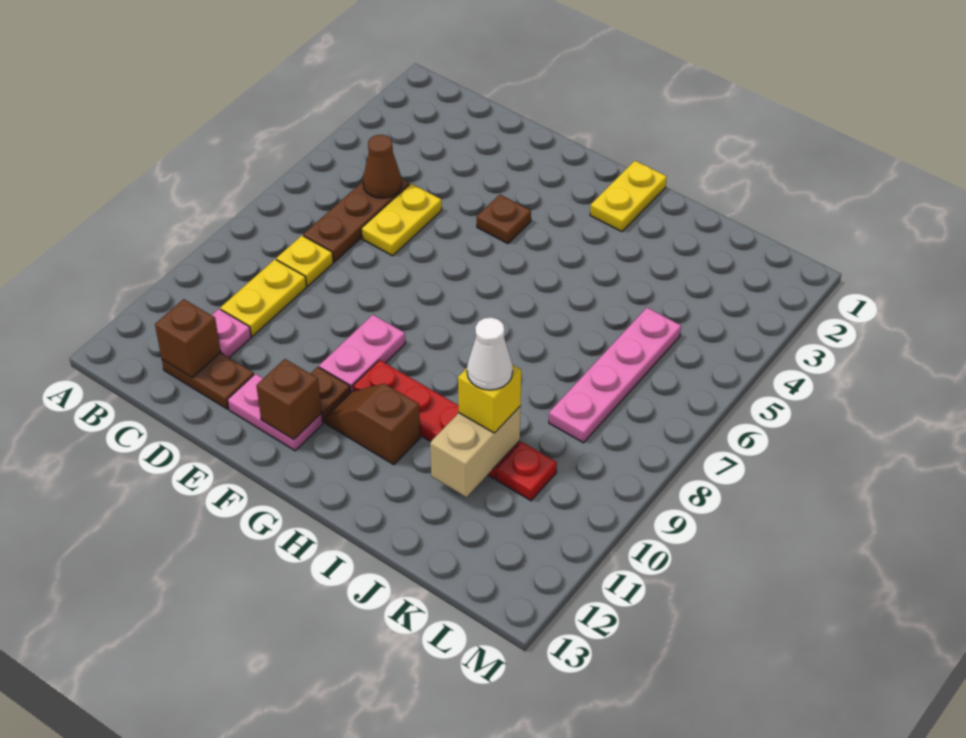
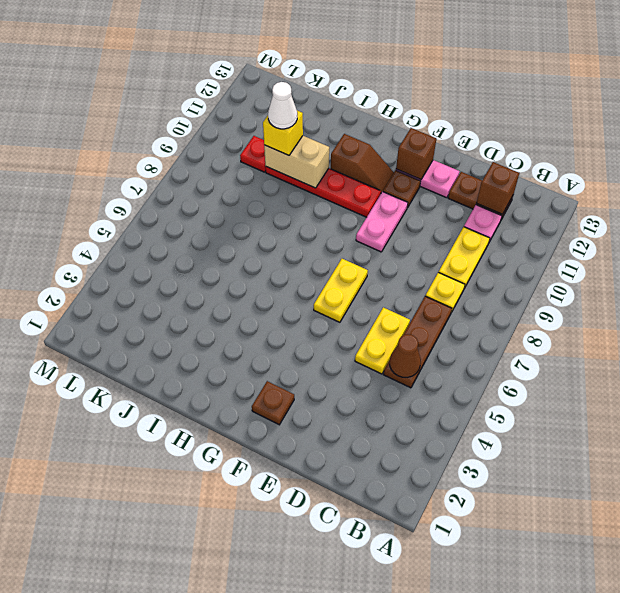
brown 1x1 plate [477,195,531,244] -> brown 1x1 plate moved to [252,381,294,425]
yellow 1x2 plate [590,161,667,232] -> yellow 1x2 plate moved to [314,259,368,322]
tan 1x2 brick [430,406,521,497] -> tan 1x2 brick turned to [264,136,329,188]
pink 1x4 plate [549,308,681,443] -> none

